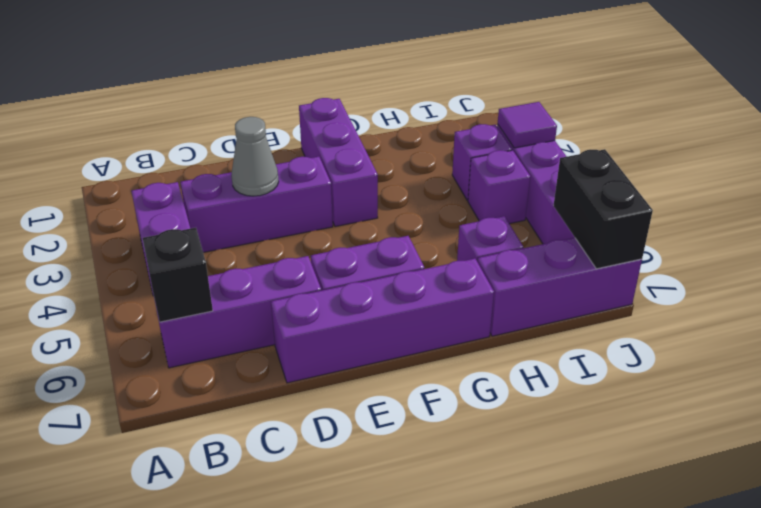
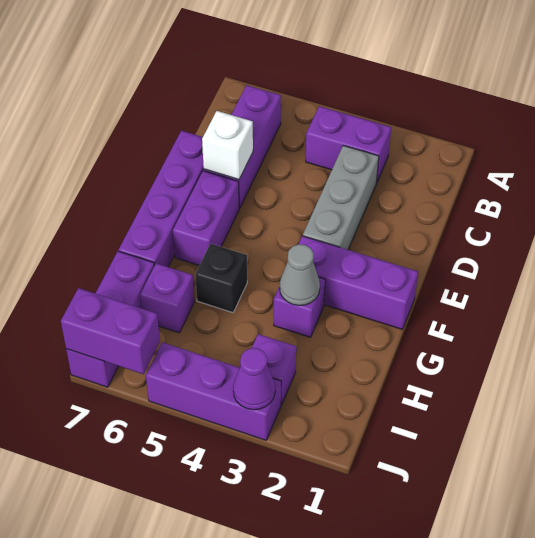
black 1x1 brick [143,228,213,322] -> black 1x1 brick moved to [195,244,247,313]
purple 1x3 brick [180,157,333,252] -> grey 1x3 brick [303,146,379,250]
grey 1x1 cone [232,117,279,196] -> grey 1x1 cone moved to [280,244,320,305]
none -> white 1x1 brick [202,111,253,180]
purple 1x1 brick [468,150,530,224] -> purple 1x1 brick moved to [274,278,325,337]
purple 1x1 tile [498,102,557,148] -> purple 1x1 cone [233,348,275,410]
black 1x2 brick [553,149,653,269] -> purple 1x2 brick [61,288,160,374]

